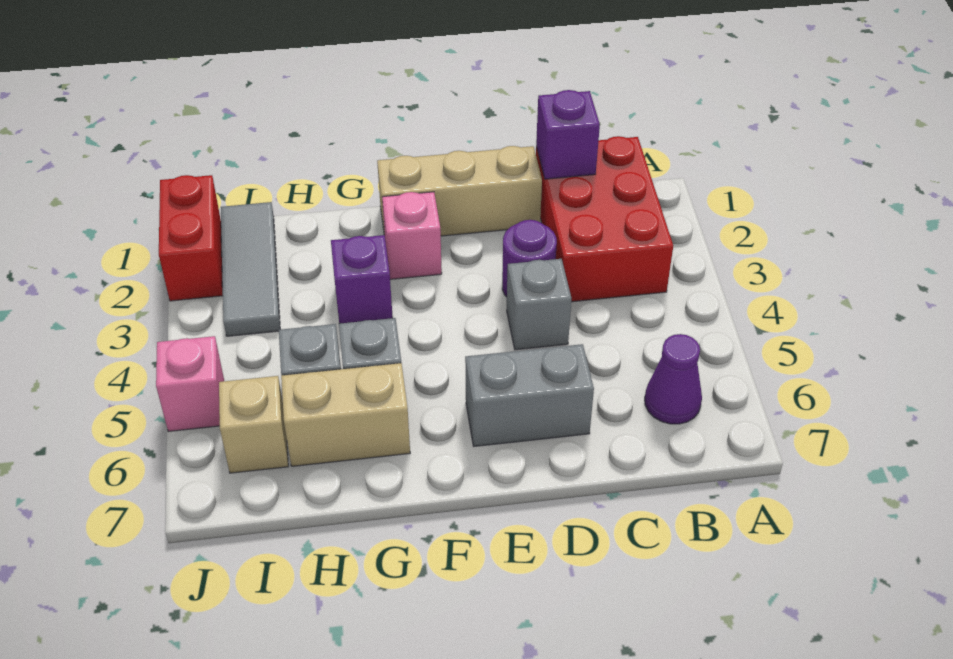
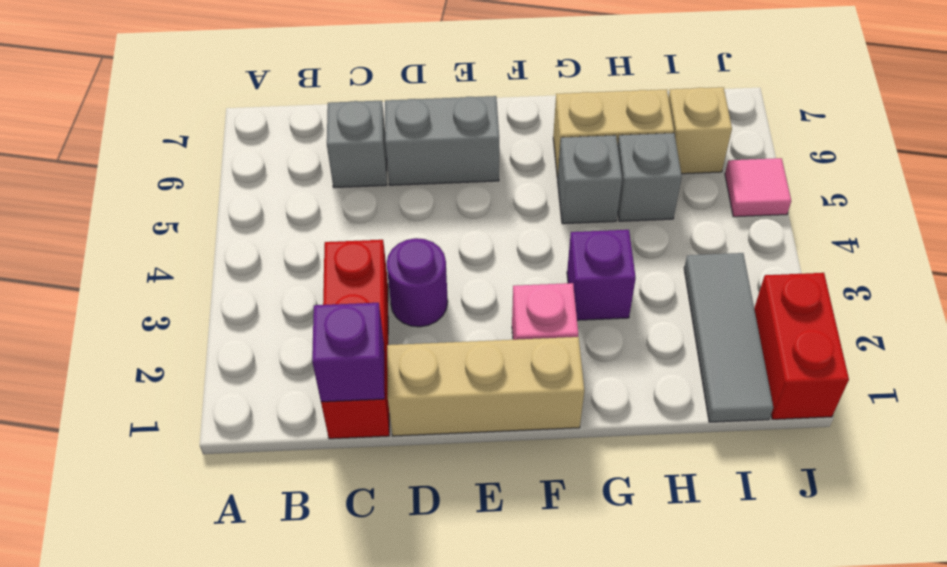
red 2x3 brick [536,136,673,302] -> red 1x3 brick [321,240,389,439]
purple 1x1 cone [645,334,702,424] -> none
grey 1x1 brick [507,259,571,350] -> grey 1x1 brick moved to [327,101,387,188]
pink 1x1 brick [156,336,224,431] -> pink 1x1 tile [725,158,791,217]

